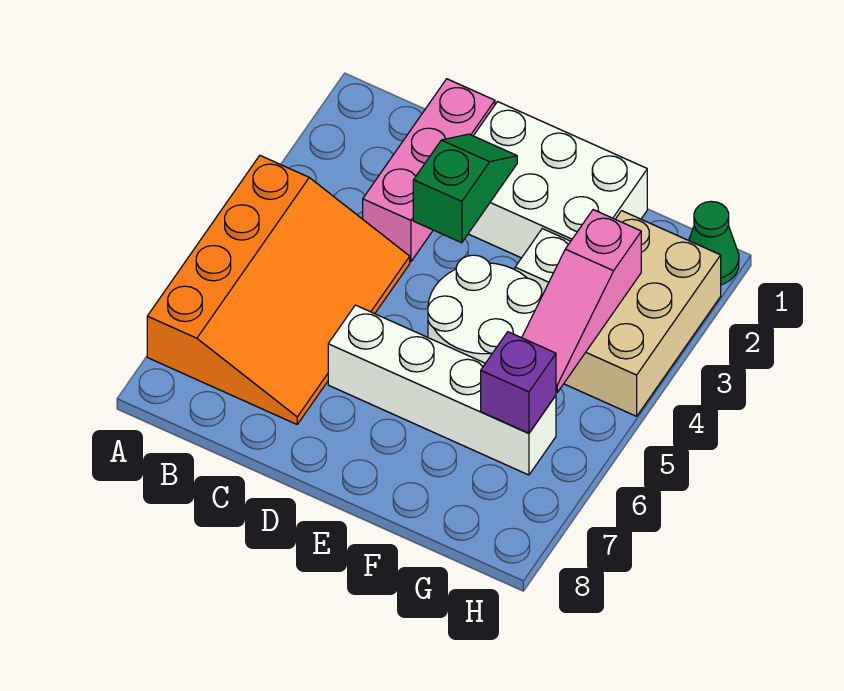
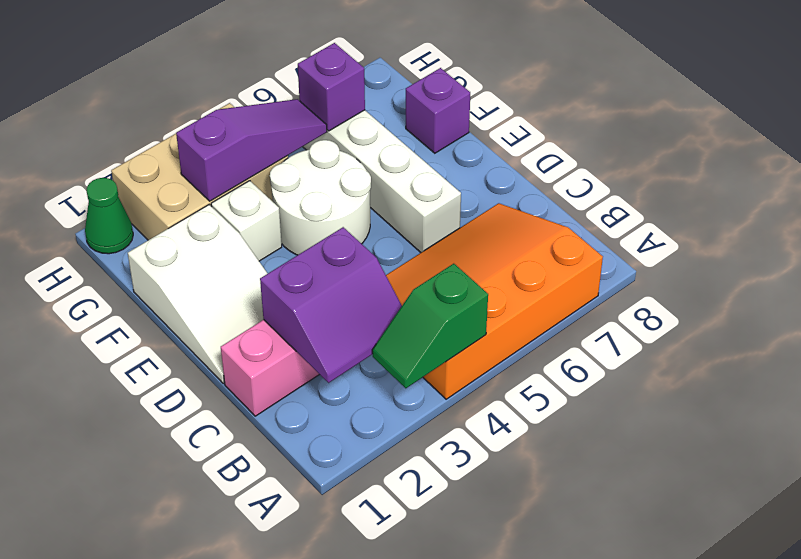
none -> purple 2x2 slope [260,227,402,383]
white 2x3 brick [468,102,647,258] -> white 2x3 slope [128,205,268,383]
green 1x2 slope [413,134,517,243] -> green 1x2 slope moved to [372,264,488,388]
none -> purple 1x1 brick [406,68,470,153]
pink 1x3 slope [522,210,641,392] -> purple 1x3 slope [176,99,327,201]

